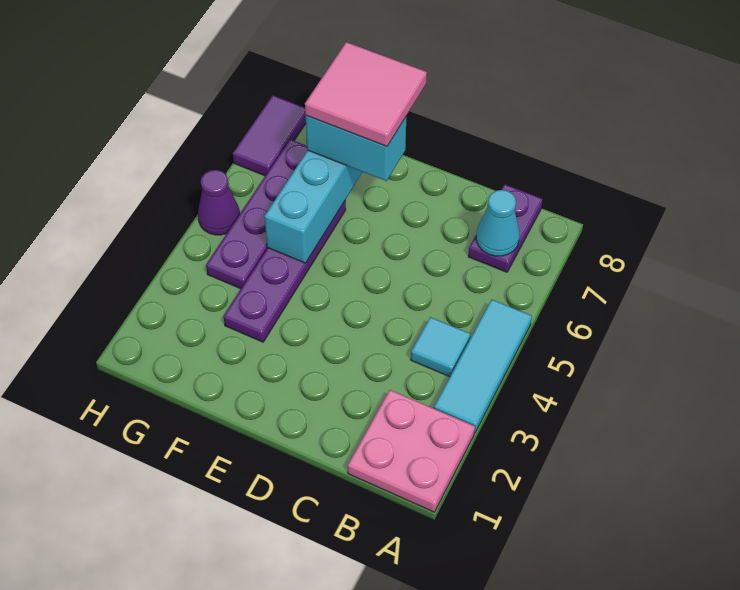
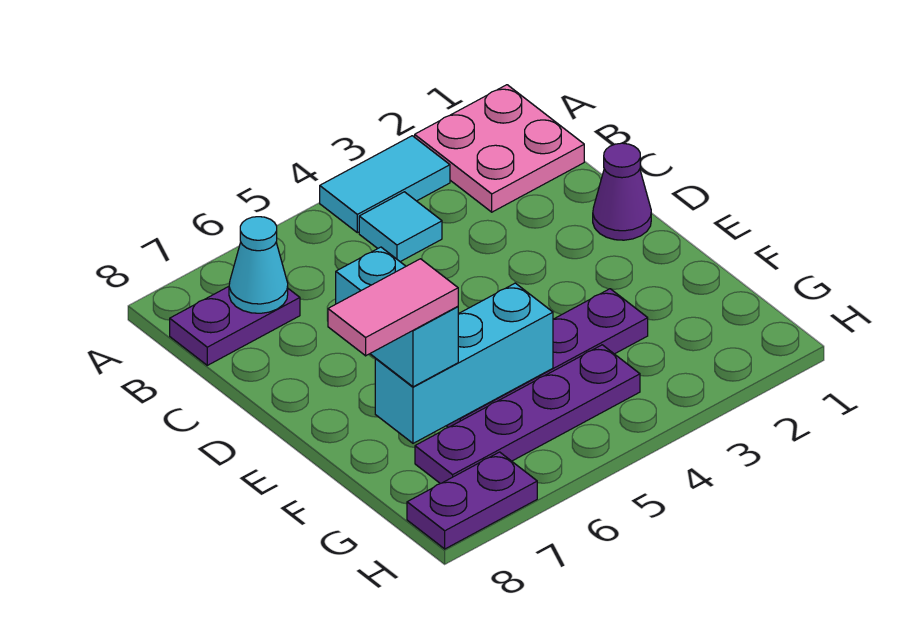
cyan 1x3 tile [434,300,532,433] -> cyan 1x2 tile [320,136,450,233]
pink 2x2 tile [305,42,427,146] -> pink 1x2 tile [328,259,458,356]
purple 1x1 cone [198,170,240,235] -> purple 1x1 cone moved to [593,143,651,240]
purple 1x2 tile [233,95,306,176] -> purple 1x2 plate [407,452,537,549]

